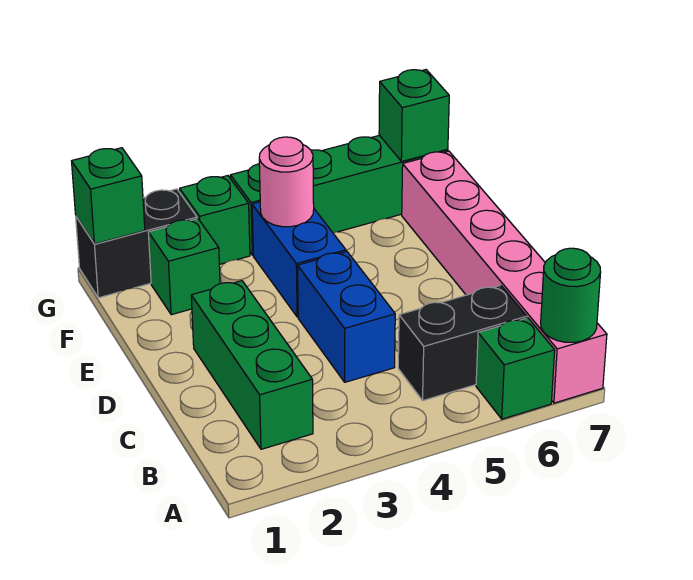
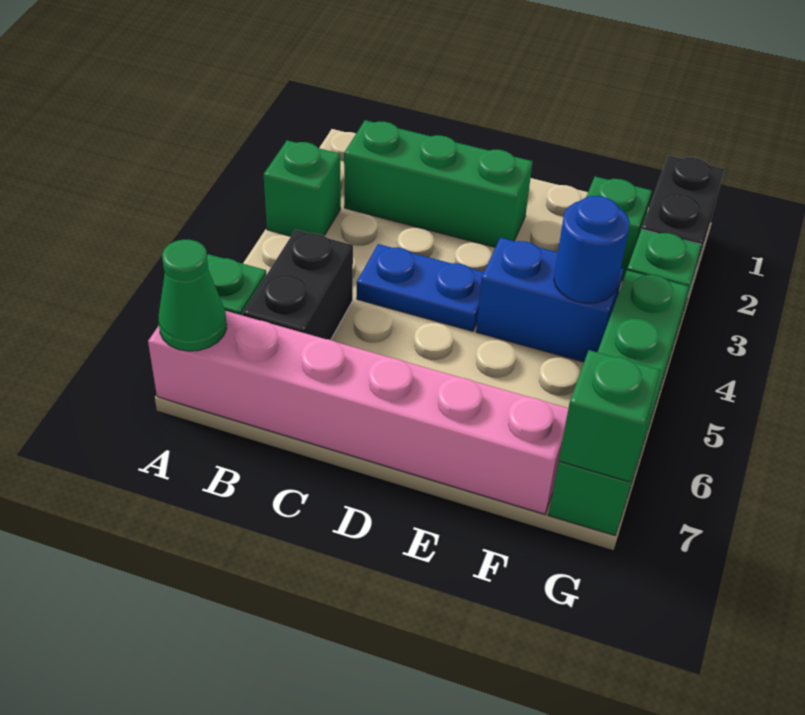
green 1x1 round brick [541,248,601,342] -> green 1x1 cone [159,240,227,351]
blue 1x2 brick [298,252,395,382] -> blue 1x2 plate [357,244,484,331]
pink 1x1 round brick [259,137,314,227] -> blue 1x1 round brick [554,196,630,303]
green 1x1 brick [72,148,145,244] -> green 1x1 brick moved to [263,140,341,236]

